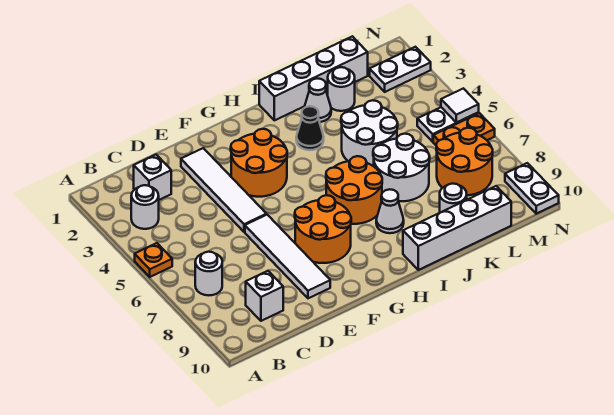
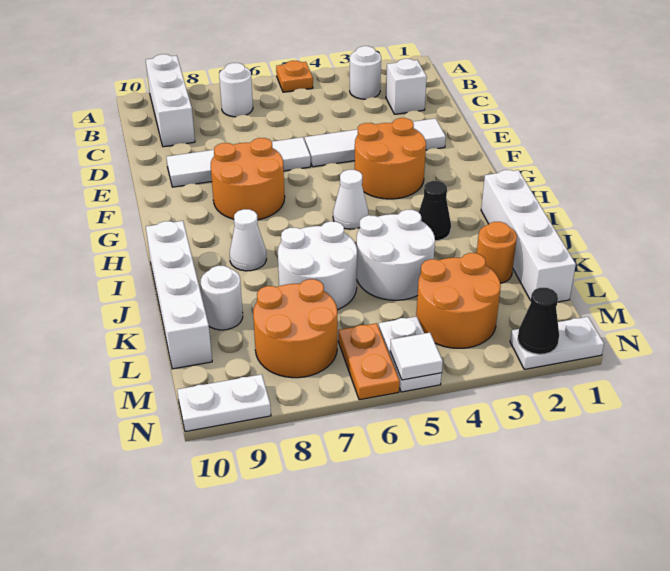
white 1x1 brick [246,271,283,321] -> white 1x3 brick [146,54,195,147]
orange 2x2 round brick [326,156,382,224] -> orange 2x2 round brick moved to [416,253,501,348]
white 1x1 cone [304,79,331,122] -> white 1x1 cone moved to [333,170,368,229]
white 1x1 round brick [328,67,355,111] -> orange 1x1 round brick [477,222,517,283]
white 1x2 plate [370,47,431,92] -> white 1x2 plate turned to [510,317,604,369]
none -> black 1x1 cone [518,288,559,354]

